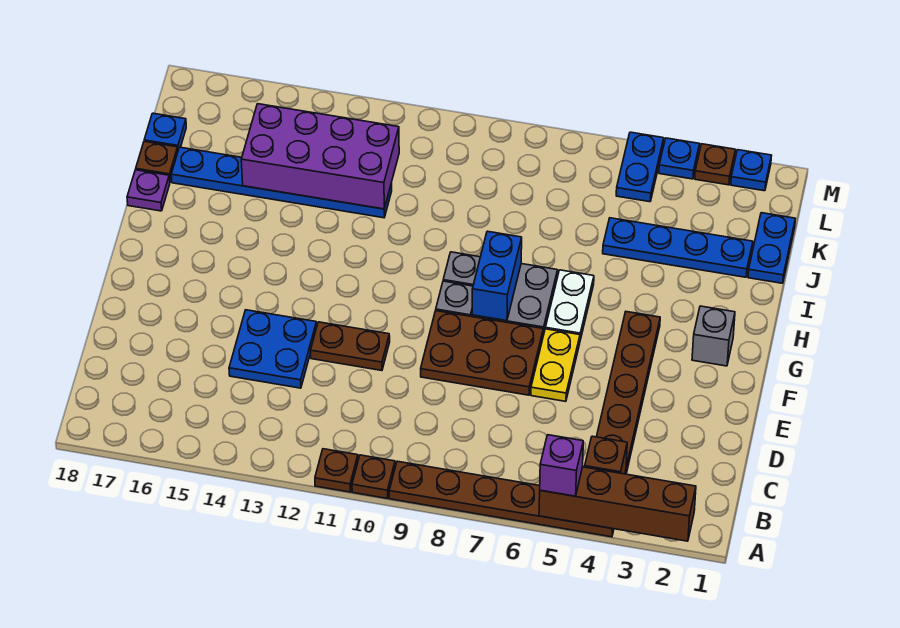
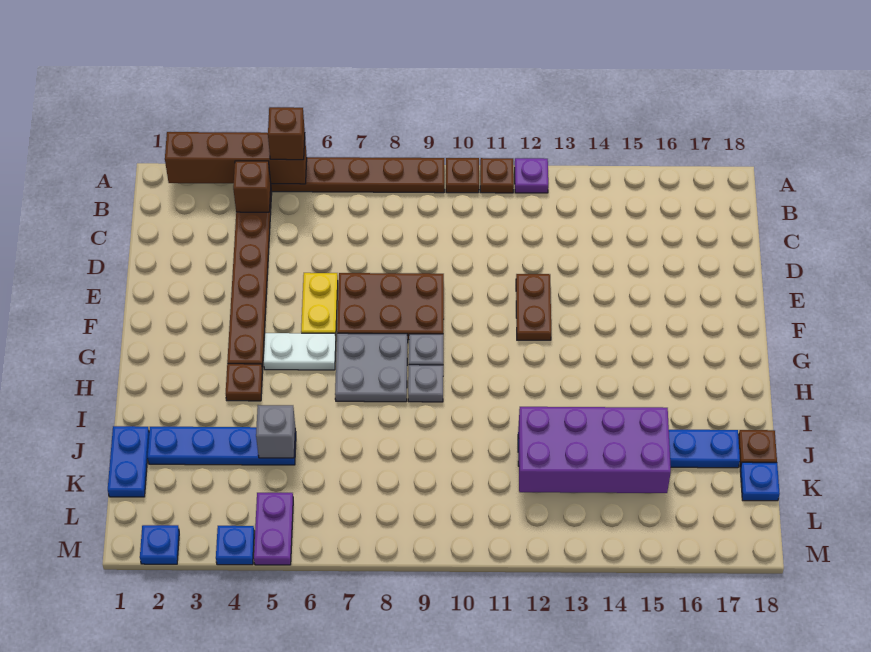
purple 1x1 brick [540,435,583,496] -> brown 1x1 brick [268,107,305,160]
blue 2x2 plate [229,310,317,388] -> none
brown 1x2 plate [311,322,390,371] -> brown 1x2 plate turned to [516,274,551,340]
grey 1x1 brick [692,306,735,366] -> grey 1x1 brick moved to [256,405,295,458]
white 1x2 plate [545,270,594,340] -> white 1x2 plate turned to [264,333,336,370]
blue 1x2 brick [472,231,522,321] -> none
purple 1x1 plate [127,170,170,211] -> purple 1x1 plate moved to [515,158,548,193]
blue 1x2 plate [616,132,664,202] -> purple 1x2 plate [254,493,293,565]
brown 1x1 plate [695,144,736,185] -> brown 1x1 plate moved to [226,364,263,401]

